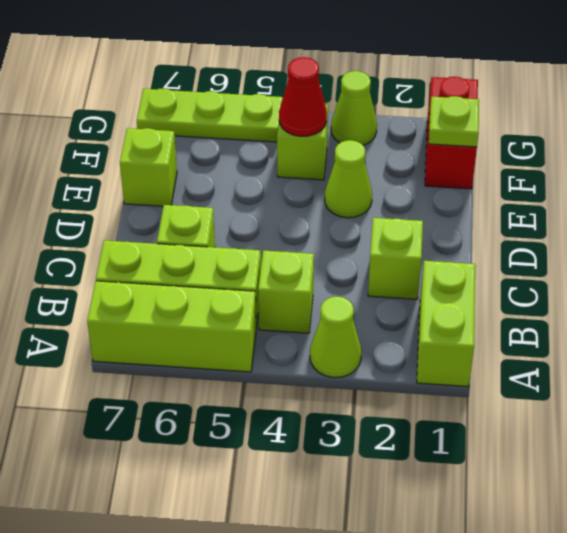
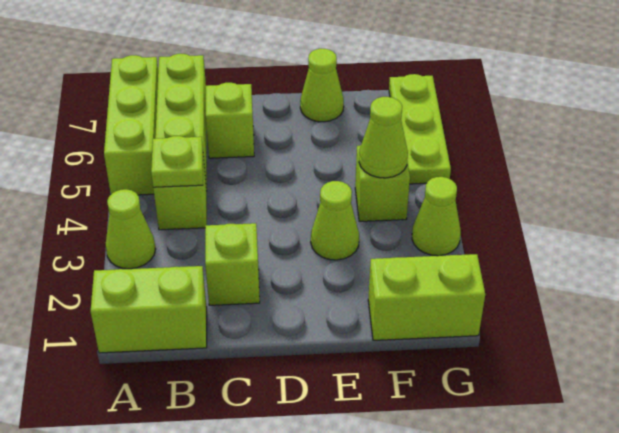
lime 1x1 brick [120,128,177,206] -> lime 1x1 cone [300,49,344,122]
red 1x2 brick [425,77,478,189] -> lime 1x2 brick [368,254,485,340]
lime 1x1 plate [429,96,479,147] -> lime 1x1 plate moved to [151,136,203,188]
red 1x1 cone [279,57,327,136] -> lime 1x1 cone [359,97,408,178]

